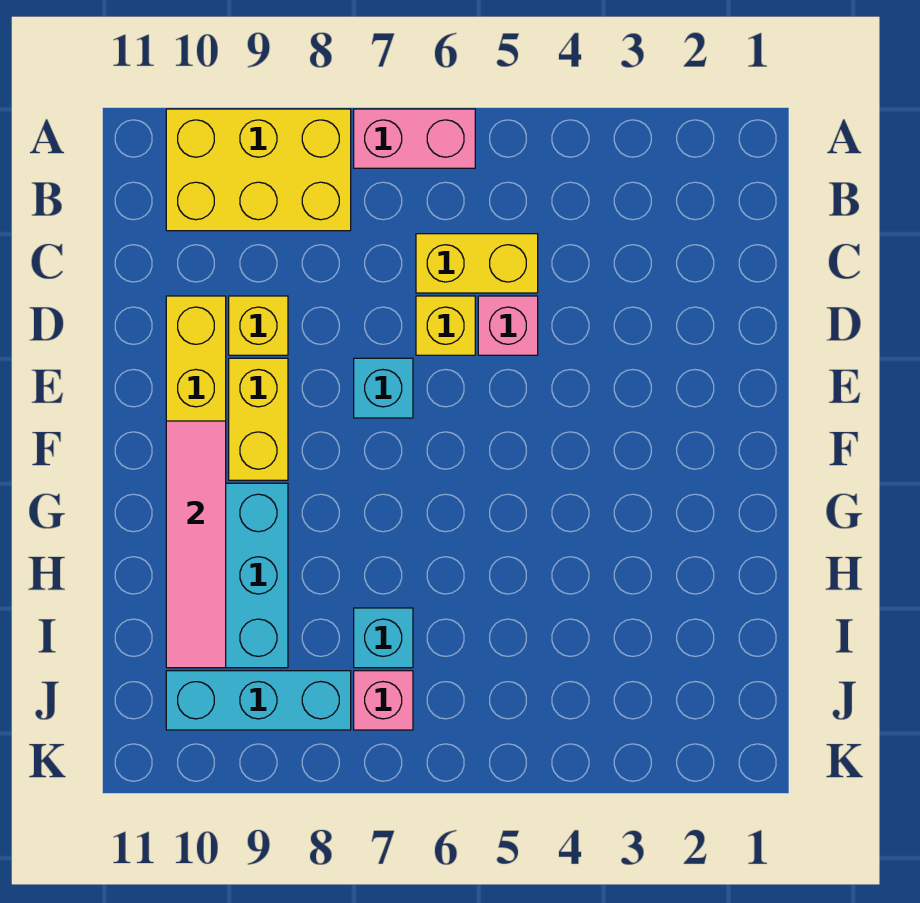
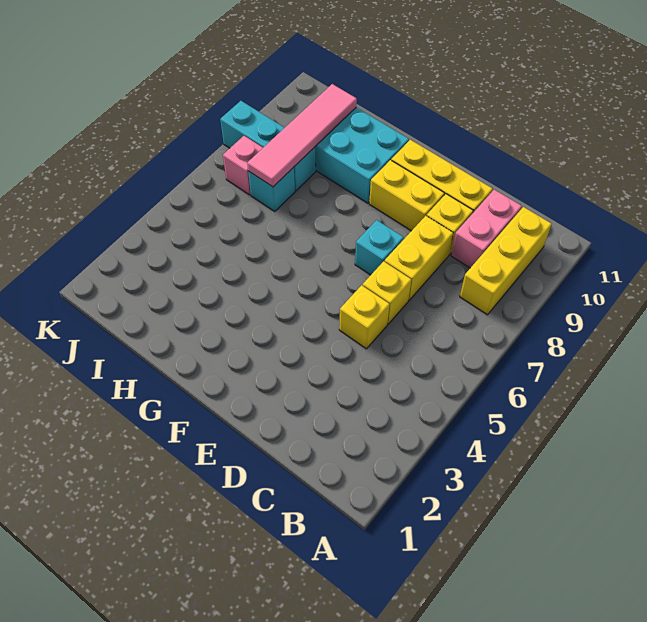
pink 1x2 brick [354,109,475,168] -> pink 1x2 brick moved to [451,190,522,268]
yellow 2x3 brick [166,109,351,231] -> yellow 1x3 brick [460,207,551,315]
yellow 1x2 brick [416,234,538,293] -> yellow 1x2 brick moved to [385,216,453,300]
pink 1x1 brick [478,296,538,355] -> yellow 1x1 brick [339,285,390,349]
pink 1x4 tile [166,421,226,668] -> pink 1x4 tile turned to [247,84,357,187]
cyan 1x3 brick [166,671,351,730] -> cyan 1x3 brick turned to [220,101,316,191]

